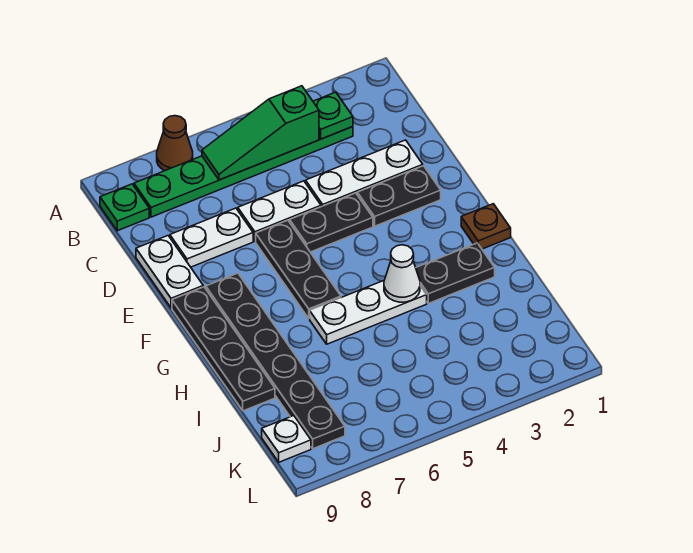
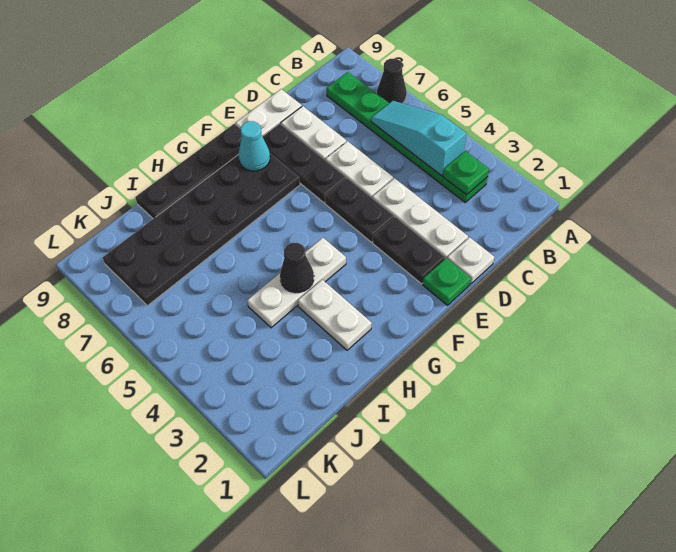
brown 1x1 cone [157,116,193,171] -> black 1x1 cone [377,59,407,103]
green 1x3 slope [202,86,319,180] -> cyan 1x3 slope [371,101,466,176]
green 1x1 plate [100,184,149,231] -> green 1x1 plate moved to [423,258,471,305]
black 1x3 plate [256,220,341,318] -> black 1x3 plate turned to [263,124,346,203]
black 1x6 plate [206,273,345,449] -> black 2x6 plate [103,153,300,306]
none -> cyan 1x1 cone [239,121,270,171]
brown 1x1 plate [461,204,511,249] -> none
black 1x2 plate [416,243,495,303] -> white 1x2 plate [298,280,372,350]
white 1x3 plate [310,281,427,344] -> white 1x3 plate turned to [247,238,346,328]
white 1x1 cone [384,245,420,302] -> black 1x1 cone [280,243,314,293]
white 1x1 plate [262,416,311,462] -> white 1x1 plate moved to [447,237,494,284]

